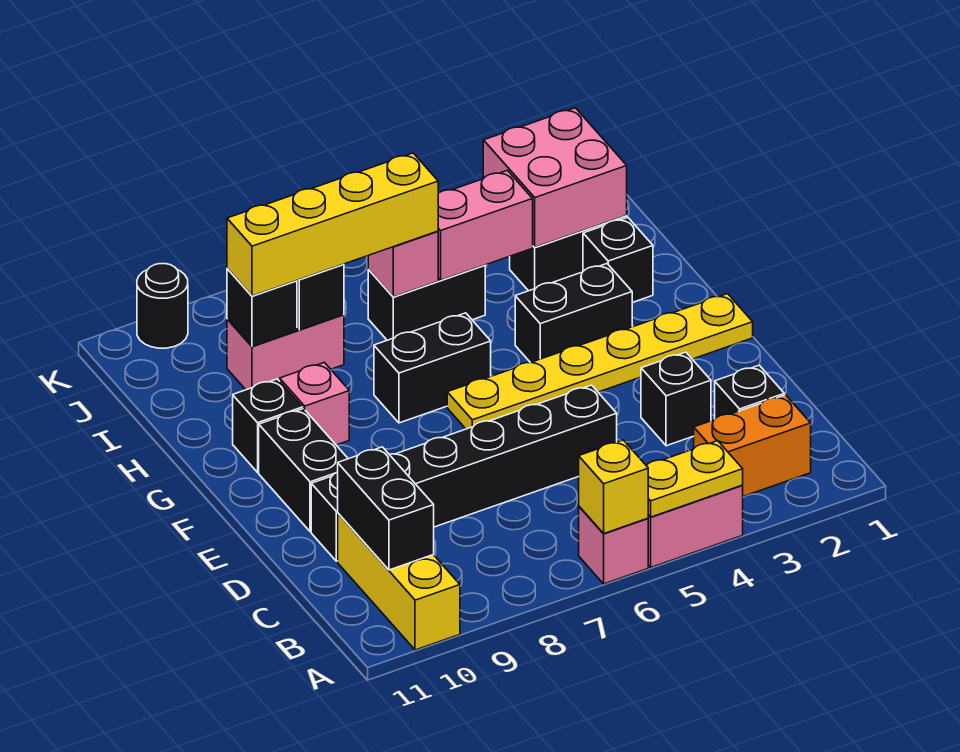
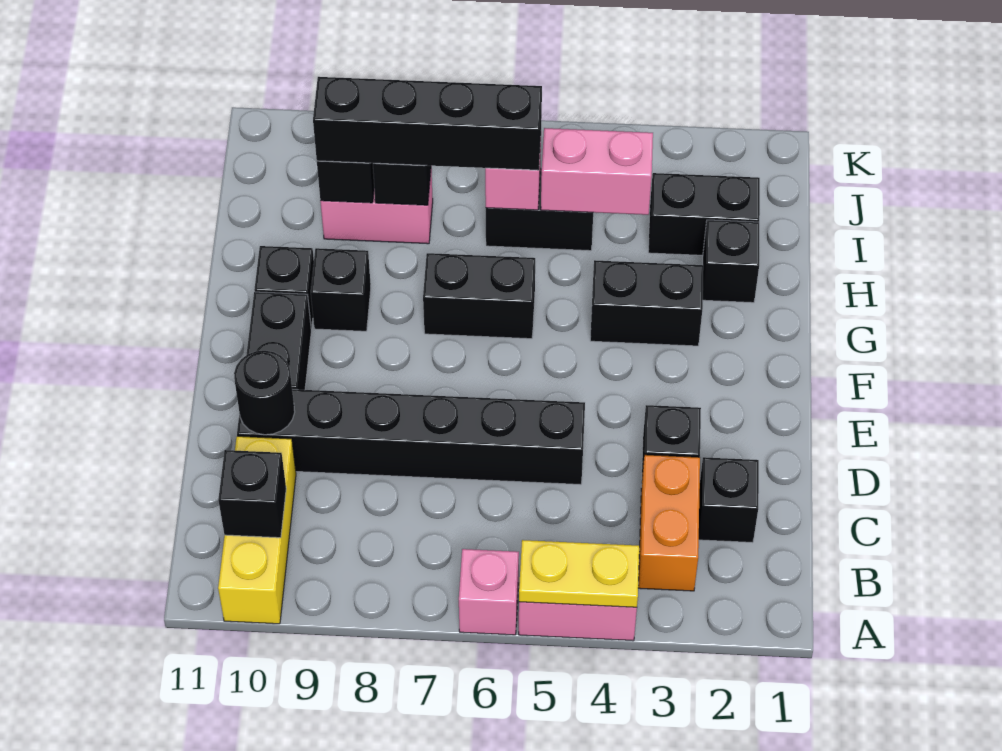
yellow 1x1 brick [579,440,648,534] -> none
orange 1x2 brick [694,395,811,496] -> orange 1x2 brick turned to [638,455,700,591]
black 1x2 brick [338,447,434,570] -> black 1x1 brick [218,450,286,538]
yellow 1x6 plate [447,294,753,429] -> none
pink 1x1 brick [280,362,349,445] -> black 1x1 brick [311,248,371,331]
pink 2x2 brick [483,108,627,247] -> none
yellow 1x4 brick [227,153,438,296] -> black 1x4 brick [313,77,542,170]
black 1x1 round brick [137,264,188,348] -> black 1x1 round brick moved to [234,351,295,435]

